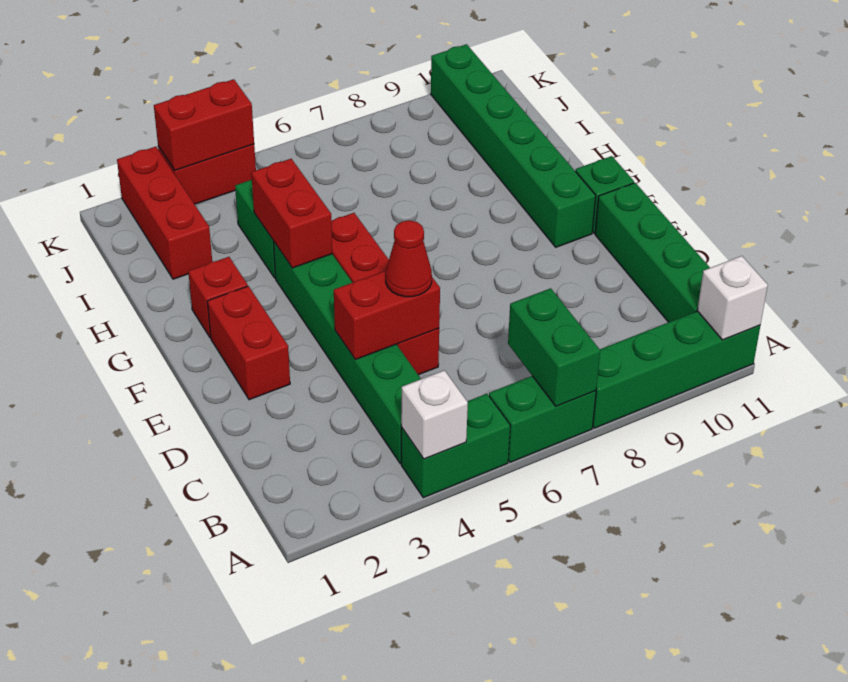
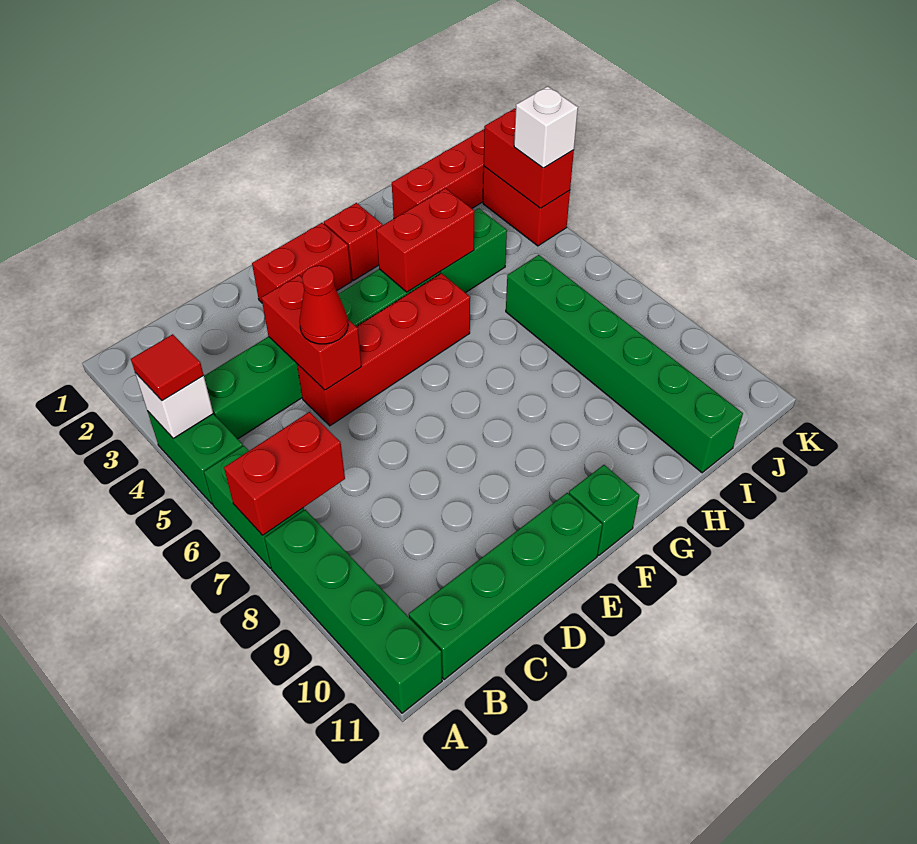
none -> red 1x1 tile [131,334,204,401]
green 1x2 brick [508,288,600,406] -> red 1x2 brick [224,412,345,535]
white 1x1 brick [697,256,768,340] -> white 1x1 brick moved to [514,86,578,168]
green 1x6 brick [431,44,596,247] -> green 1x6 brick turned to [506,255,743,473]

